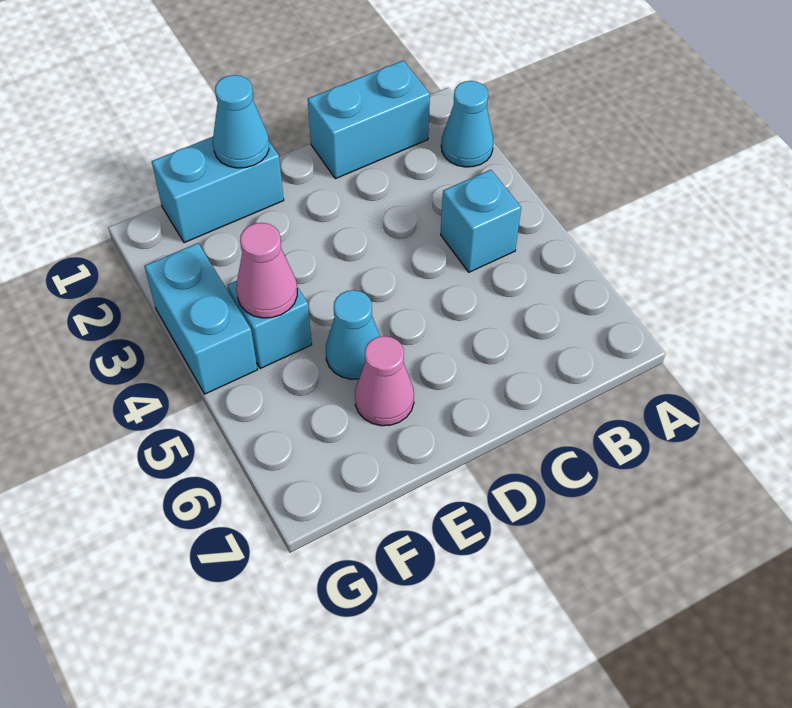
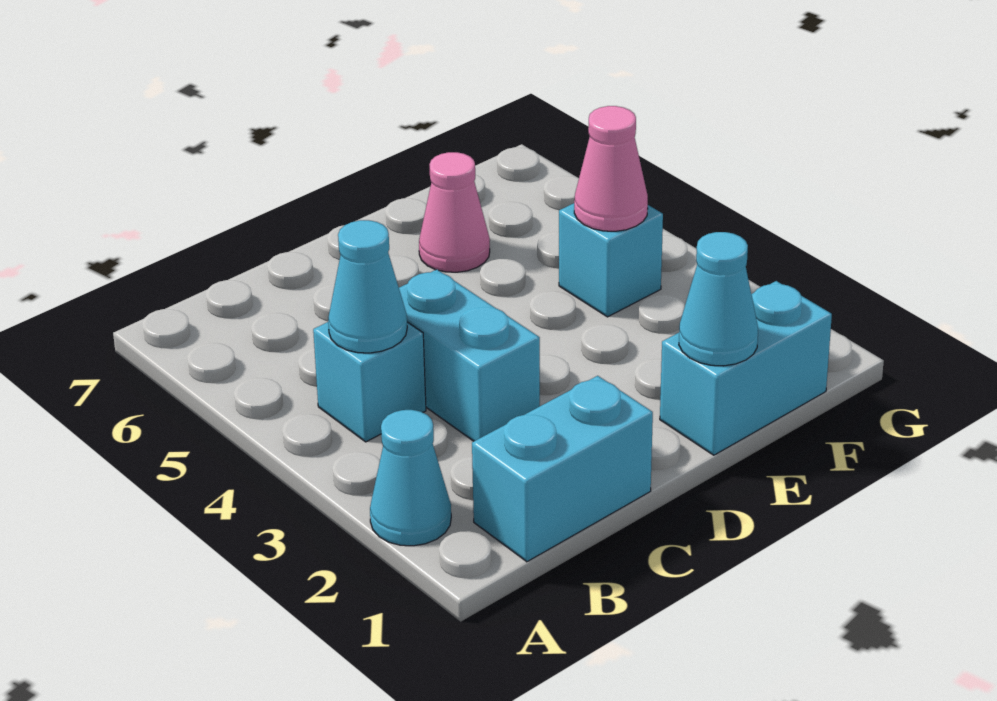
cyan 1x1 cone [326,290,380,379] -> cyan 1x1 cone moved to [328,220,407,353]
cyan 1x2 brick [145,243,257,394] -> cyan 1x2 brick moved to [399,270,540,441]

